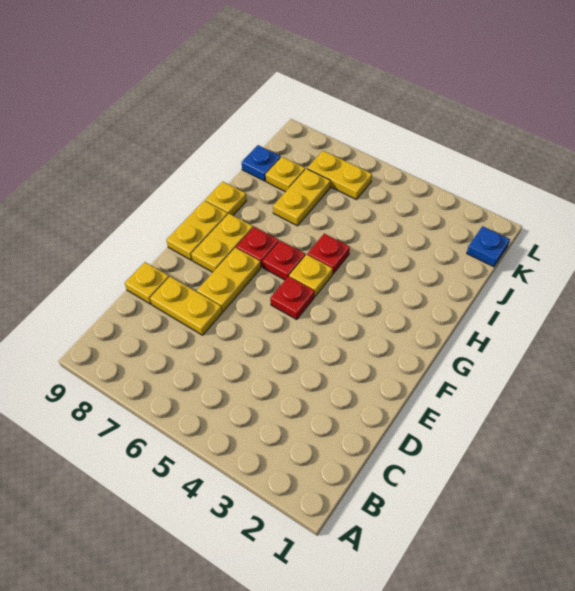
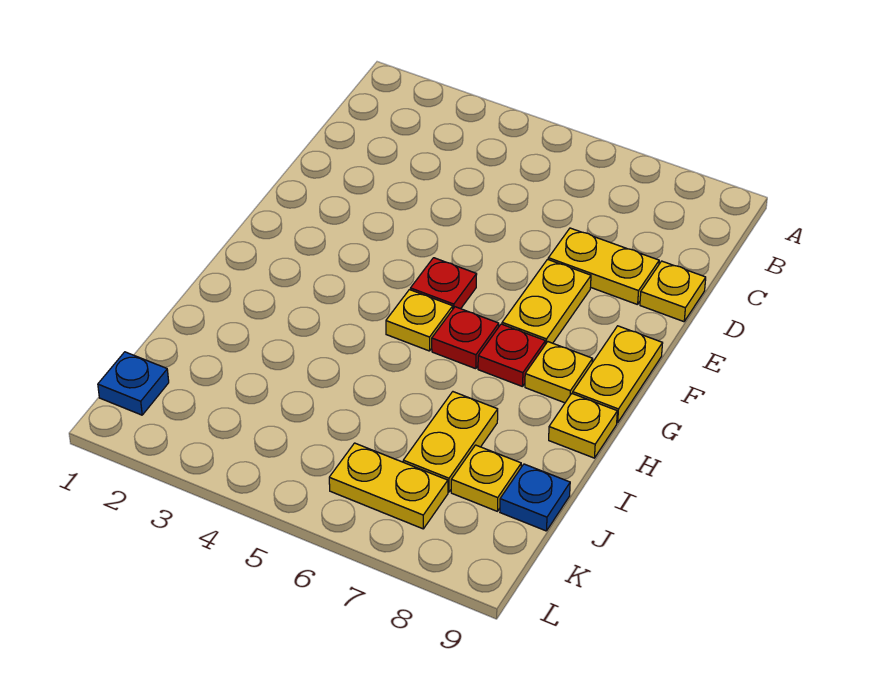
yellow 1x2 plate [191,214,253,272] -> yellow 1x1 plate [525,342,593,403]
red 1x1 plate [307,234,350,274] -> none

